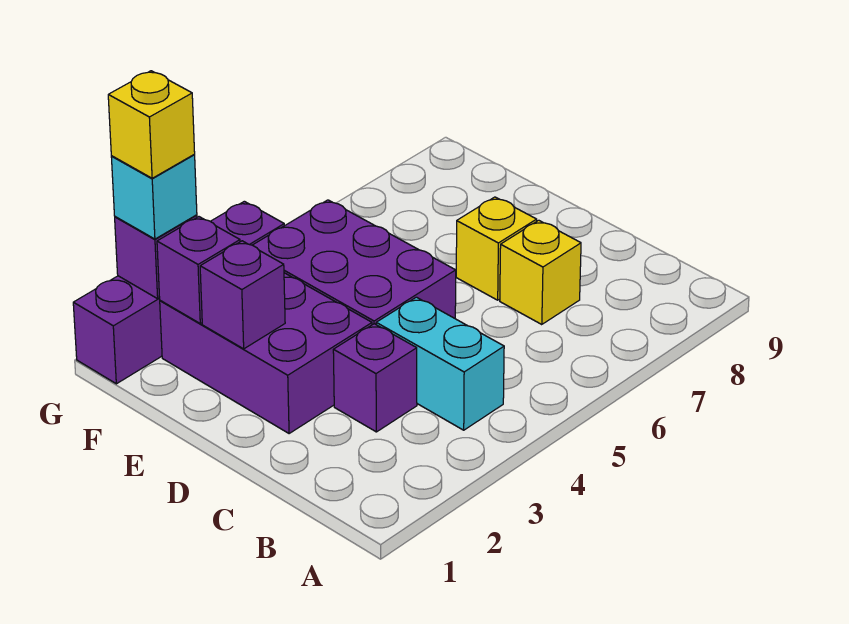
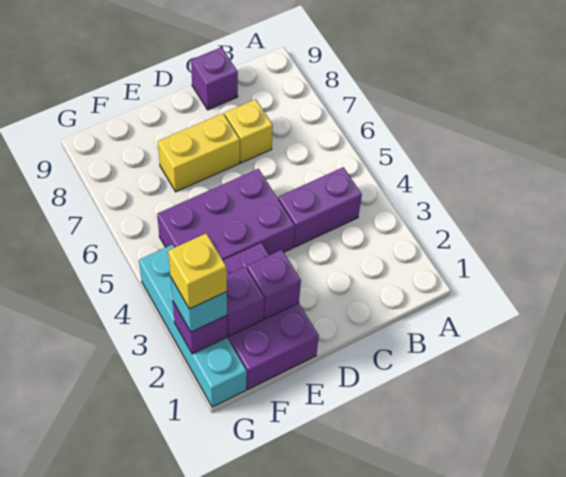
cyan 1x2 brick [376,297,504,430] -> purple 1x2 brick [278,167,362,247]
purple 1x1 brick [333,324,417,432] -> purple 1x1 brick moved to [191,47,238,110]
purple 2x3 brick [160,273,372,434] -> purple 2x3 brick turned to [223,243,319,389]
yellow 1x1 brick [456,197,537,300] -> yellow 1x2 brick [158,113,240,192]
purple 1x4 brick [73,201,284,384] -> cyan 1x4 brick [139,244,247,407]

